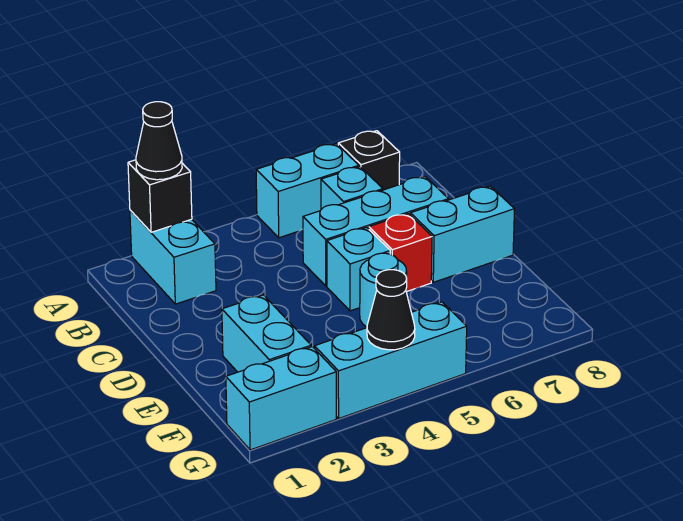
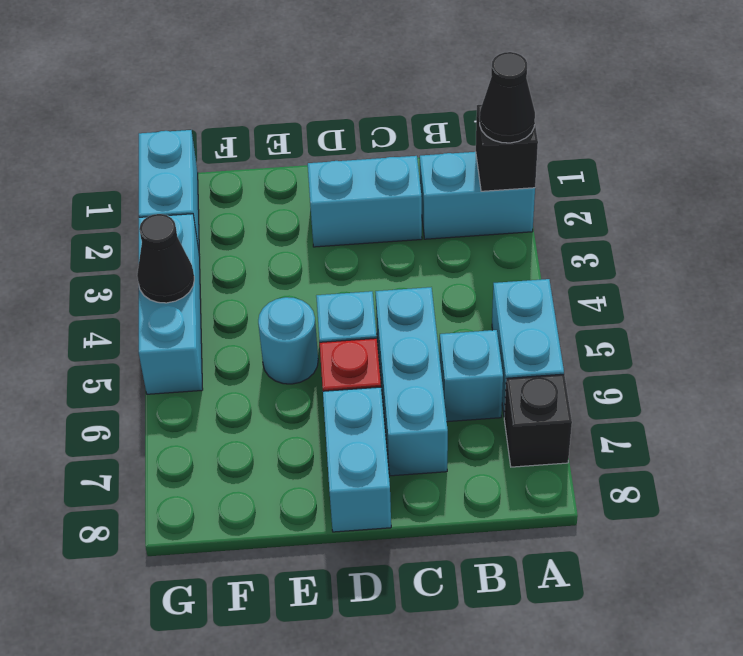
cyan 1x2 brick [222,295,311,372] -> cyan 1x2 brick moved to [308,156,422,247]

